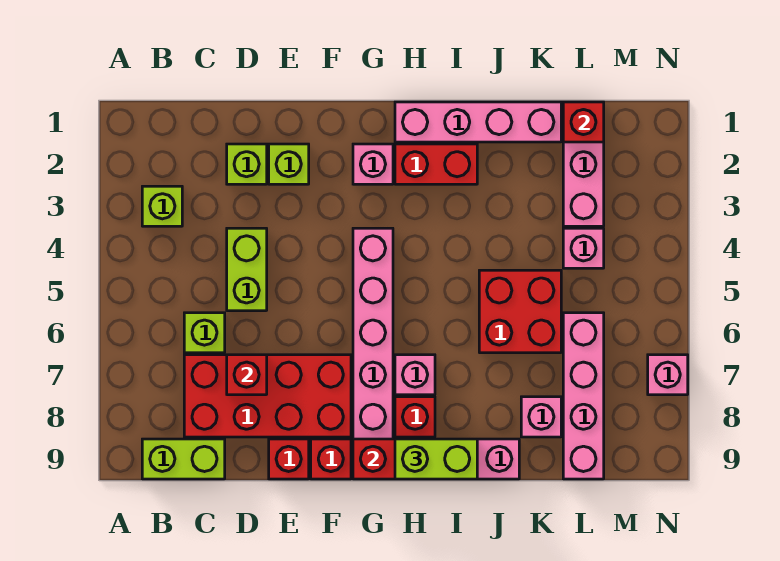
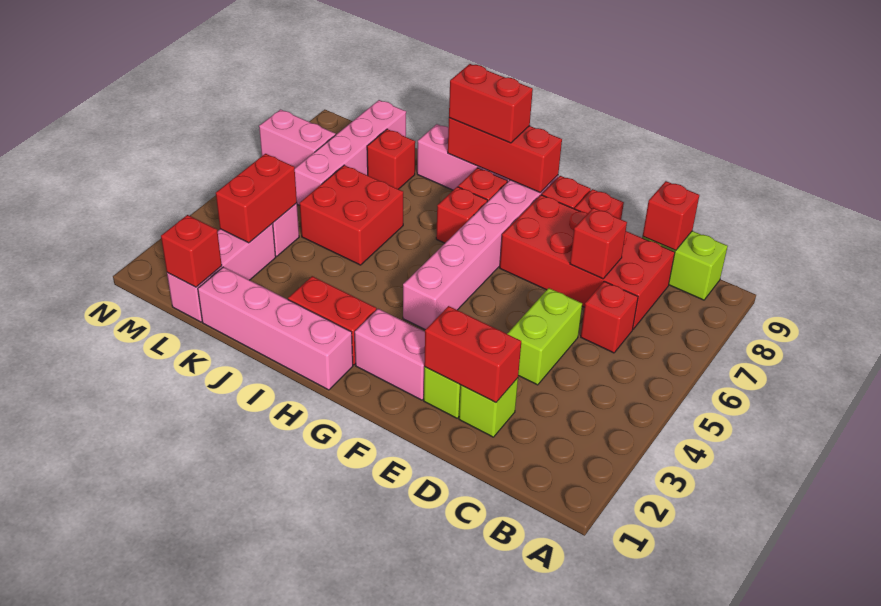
lime 1x1 brick [142,186,182,226] -> none
lime 1x1 brick [184,313,225,353] -> red 1x1 brick [581,281,638,353]
none -> red 1x1 brick [643,181,699,251]
none -> red 1x2 brick [424,306,521,403]
pink 1x1 brick [353,144,393,184] -> pink 1x2 brick [355,309,425,400]
pink 1x1 brick [395,355,435,395] -> red 1x1 brick [436,187,487,243]
lime 1x2 brick [395,439,477,479] -> red 1x2 brick [449,64,533,143]
pink 1x1 brick [521,397,561,437] -> red 1x1 brick [367,129,415,189]
none -> red 1x2 brick [216,154,297,243]
pink 1x1 brick [648,355,688,395] -> pink 1x2 brick [259,110,336,168]

